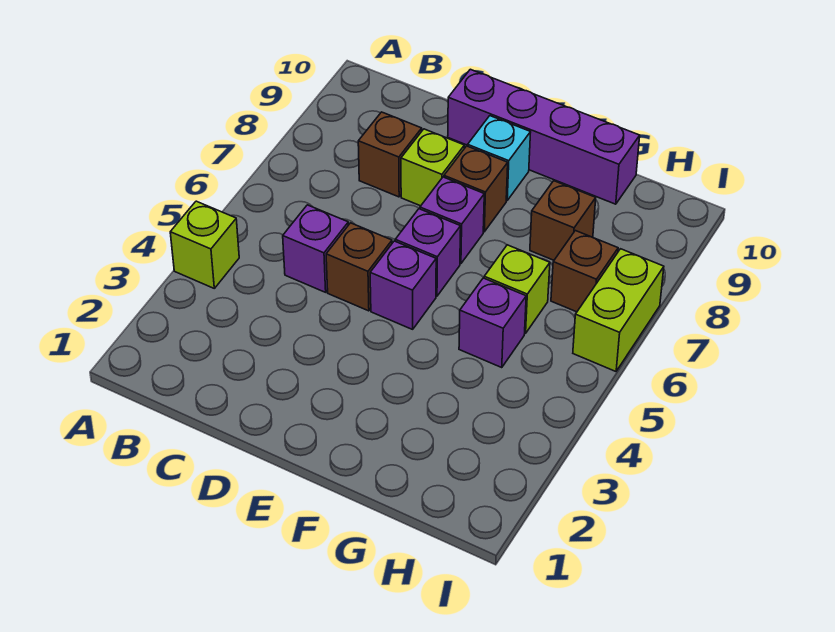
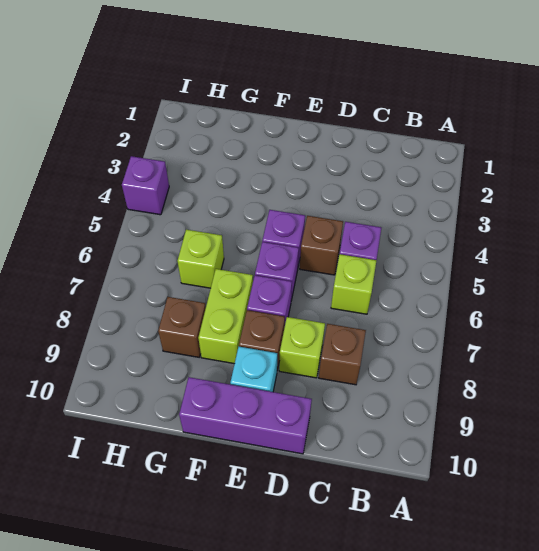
lime 1x1 brick [170,201,239,288] -> lime 1x1 brick moved to [331,254,377,314]
purple 1x4 brick [448,69,640,204] -> purple 1x3 brick [179,377,312,454]
purple 1x1 brick [459,278,526,368] -> purple 1x1 brick moved to [122,156,169,215]
brown 1x1 brick [551,231,618,312] -> none
lime 1x2 brick [573,249,664,371] -> lime 1x2 brick moved to [198,269,253,364]

